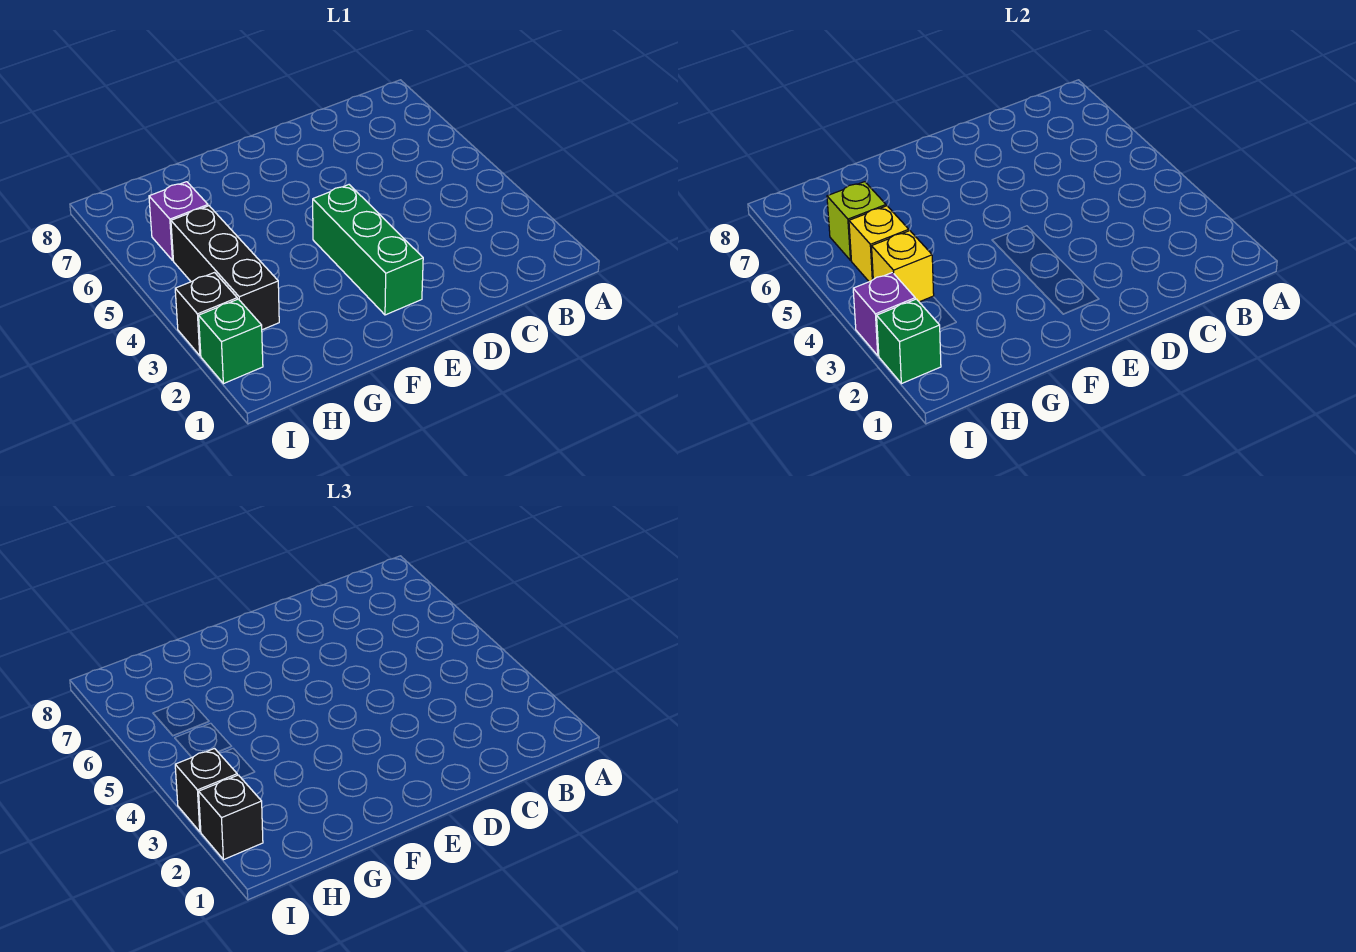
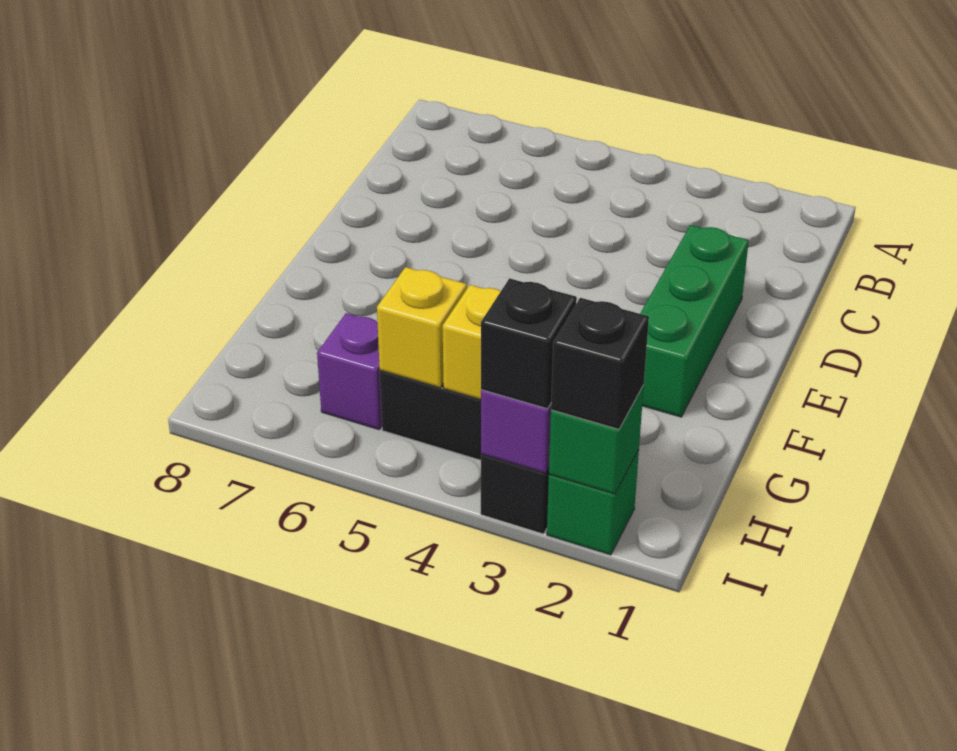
green 1x3 brick [313,185,423,315] -> green 1x3 brick turned to [640,225,749,417]
lime 1x1 brick [827,182,886,260] -> none

